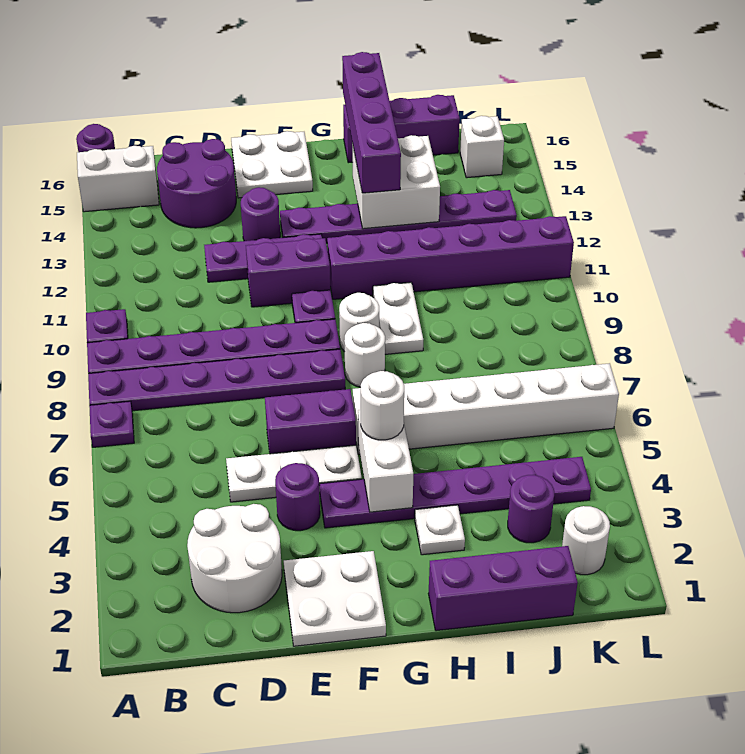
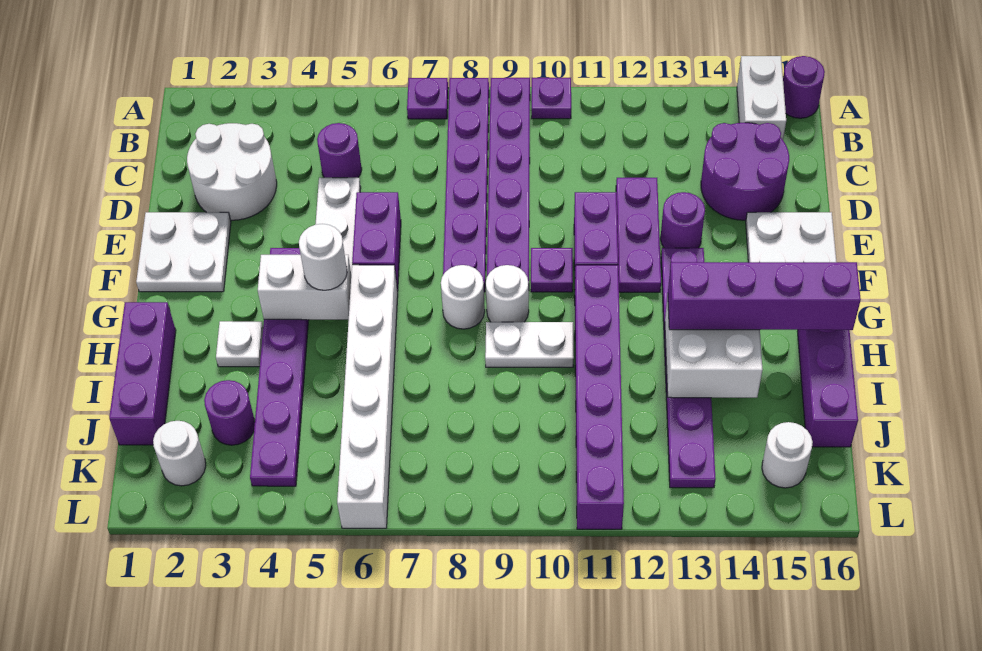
purple 1x1 round brick [275,463,320,531] -> purple 1x1 round brick moved to [317,123,362,178]
white 1x1 brick [460,116,504,178] -> white 1x1 round brick [762,422,813,488]

